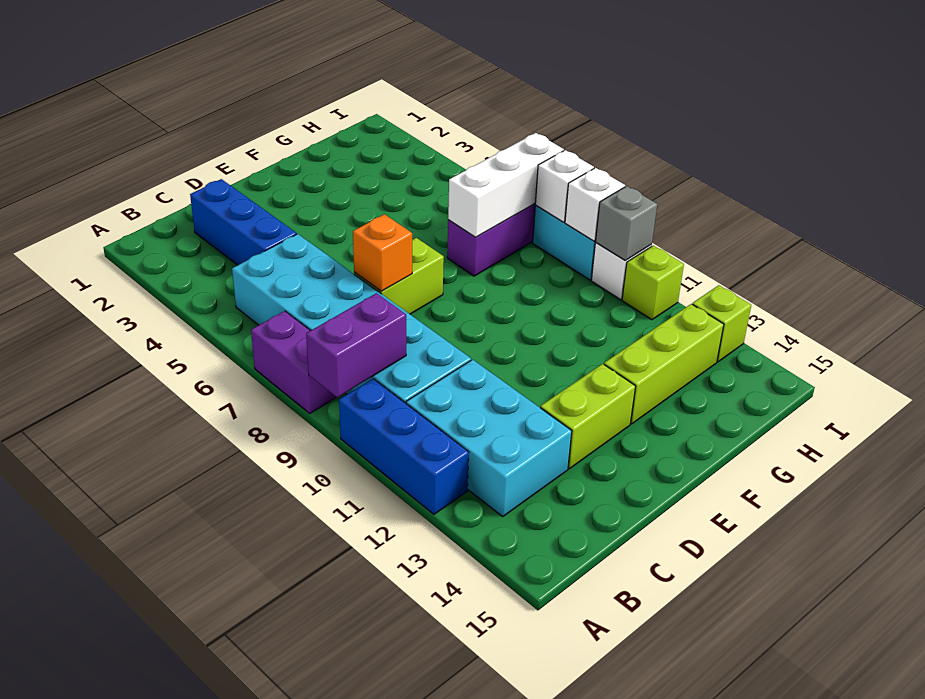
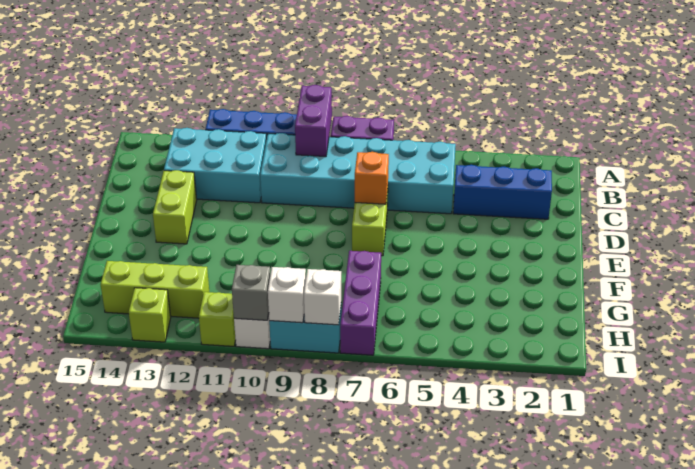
lime 1x3 brick [604,304,724,424] -> lime 1x3 brick turned to [101,261,209,318]
white 1x3 brick [448,133,564,237] -> none

